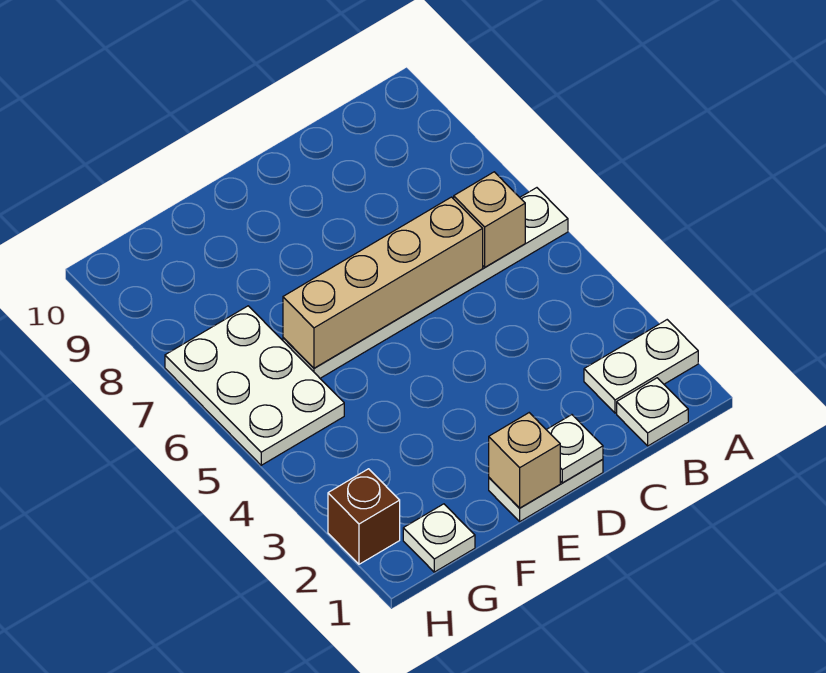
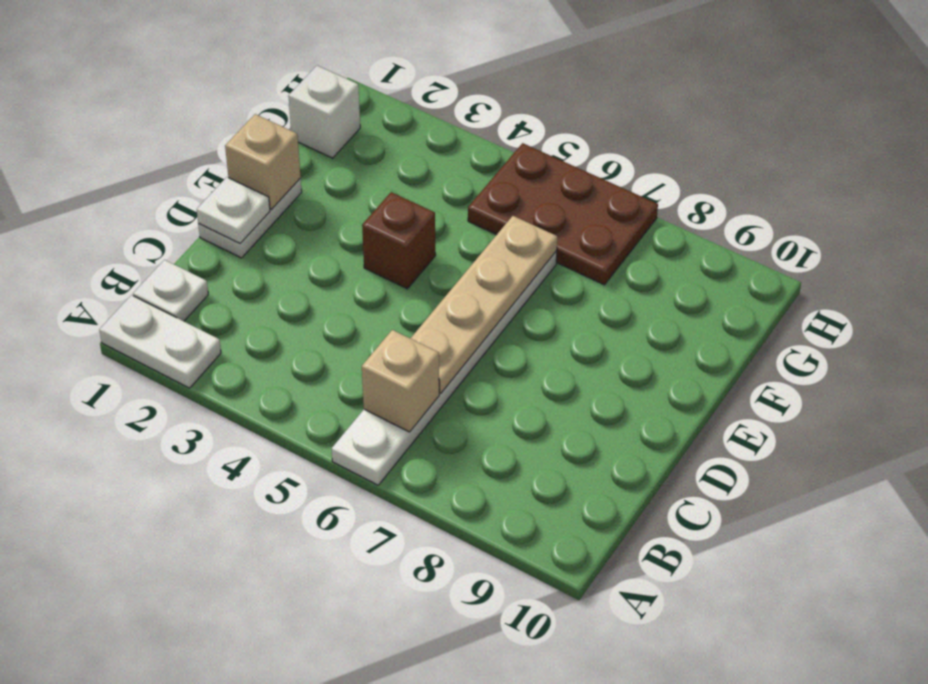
white 1x2 plate [584,320,698,413] -> white 1x2 plate turned to [99,295,221,388]
tan 1x4 brick [283,197,483,368] -> tan 1x4 plate [411,216,557,393]
white 1x1 plate [403,504,475,572] -> white 1x1 brick [288,66,360,158]
white 2x3 plate [165,306,344,465] -> brown 2x3 plate [468,143,658,285]
brown 1x1 brick [328,469,400,564] -> brown 1x1 brick moved to [362,192,436,289]

